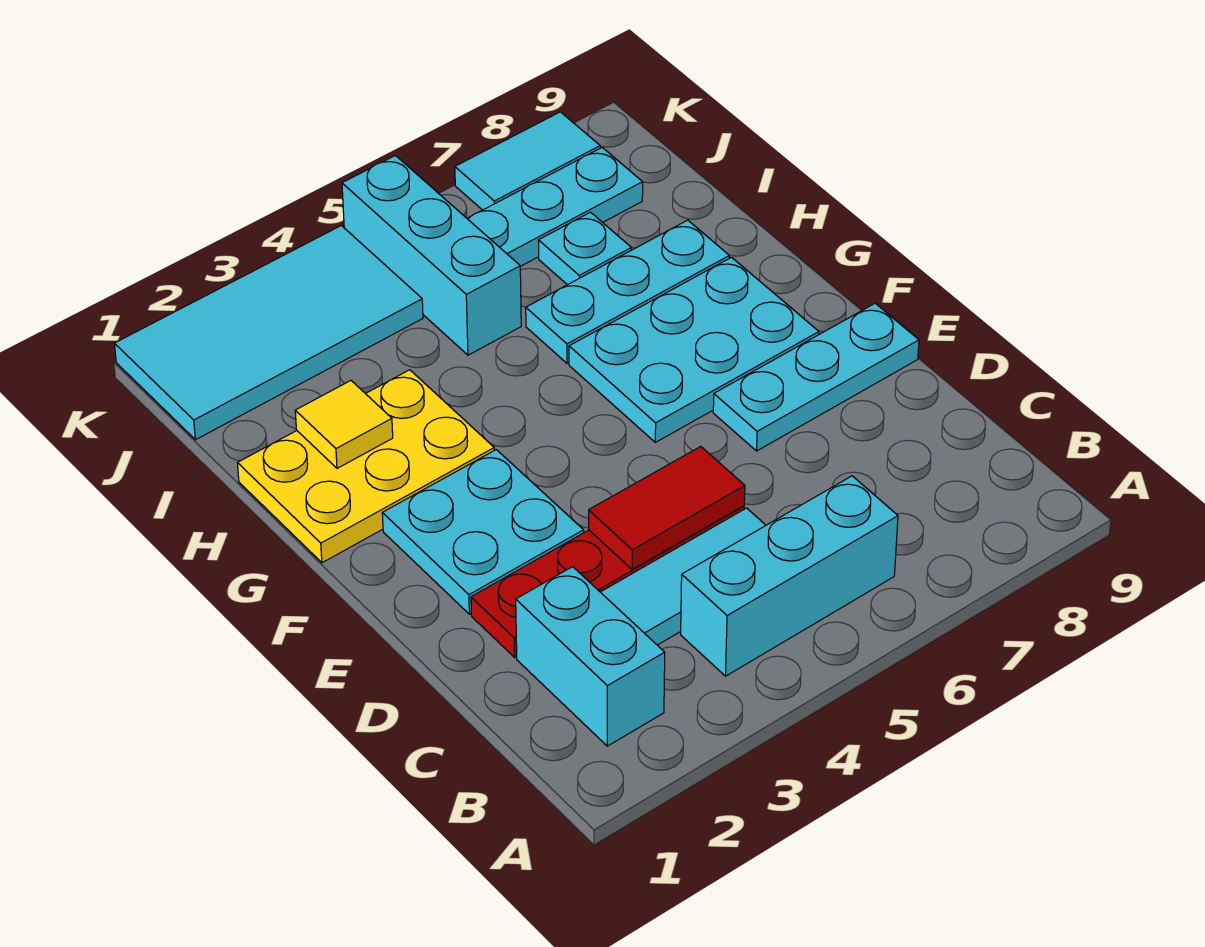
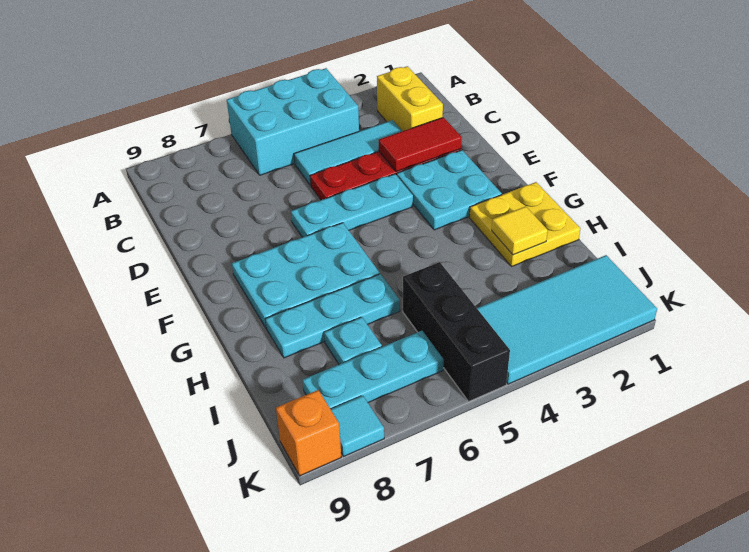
cyan 1x2 brick [516,567,665,746] -> yellow 1x2 brick [377,66,443,131]
cyan 1x3 brick [681,476,898,676] -> cyan 2x3 brick [227,68,359,175]
red 1x2 tile [589,447,745,570] -> red 1x2 tile moved to [379,117,462,172]
cyan 1x3 plate [713,303,919,451] -> cyan 1x3 plate moved to [291,174,413,237]
yellow 2x3 plate [238,370,494,563] -> yellow 2x2 plate [470,182,580,266]
cyan 1x3 brick [342,156,521,355] -> black 1x3 brick [403,262,510,401]
cyan 1x2 tile [455,112,600,210] -> cyan 1x1 tile [331,396,384,456]
none -> orange 1x1 brick [276,390,341,476]

